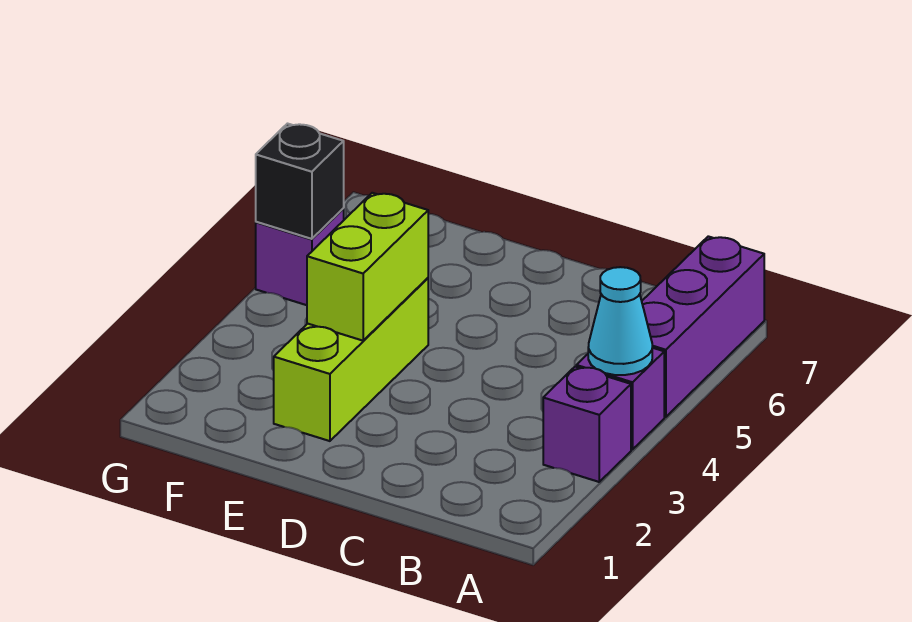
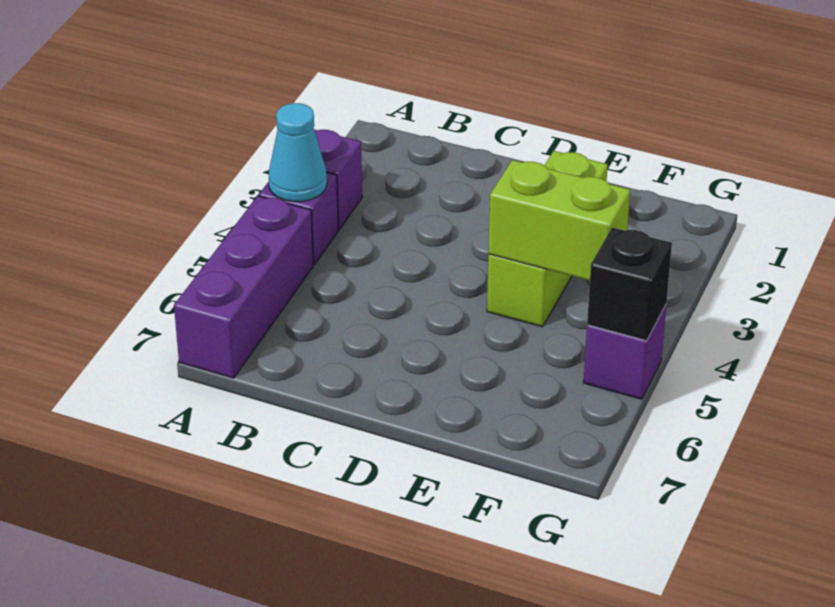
lime 1x2 brick [307,193,428,341] -> lime 1x2 brick turned to [488,160,630,281]

